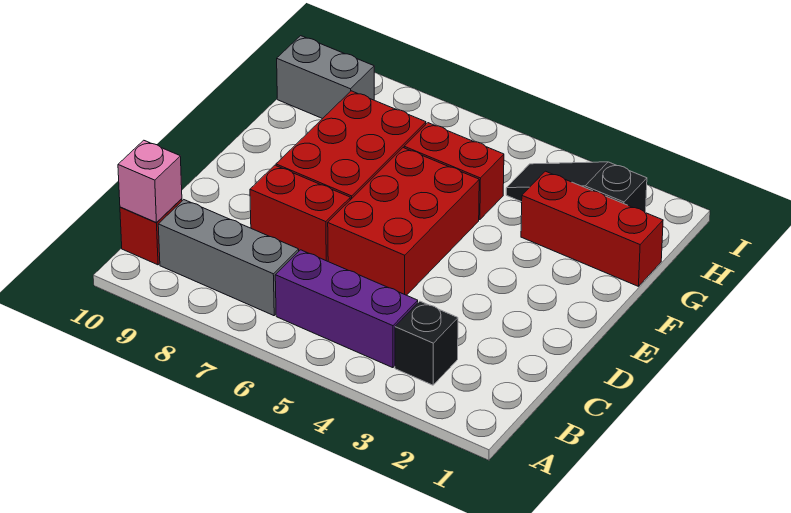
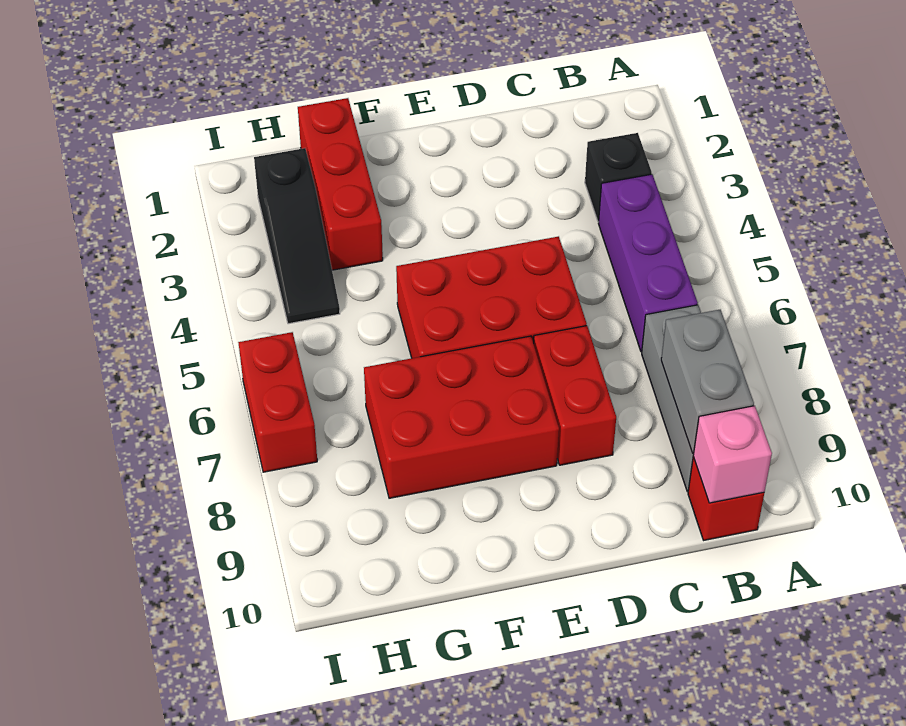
red 1x2 brick [404,123,504,220] -> red 1x2 brick moved to [238,332,317,472]
grey 1x2 brick [277,36,374,119] -> grey 1x2 brick moved to [661,310,754,453]

